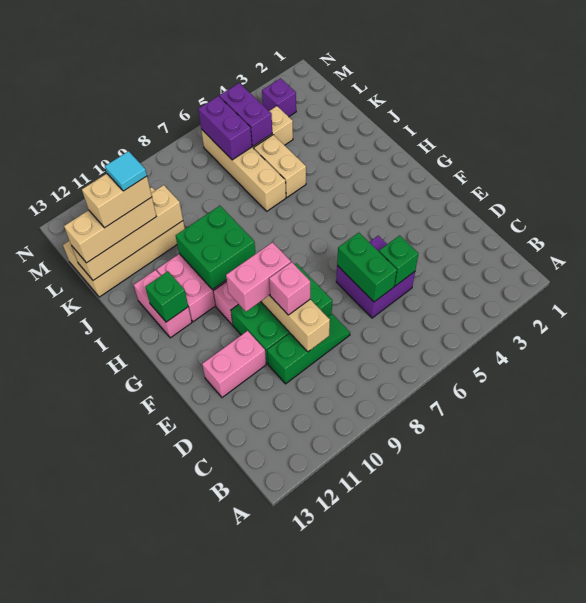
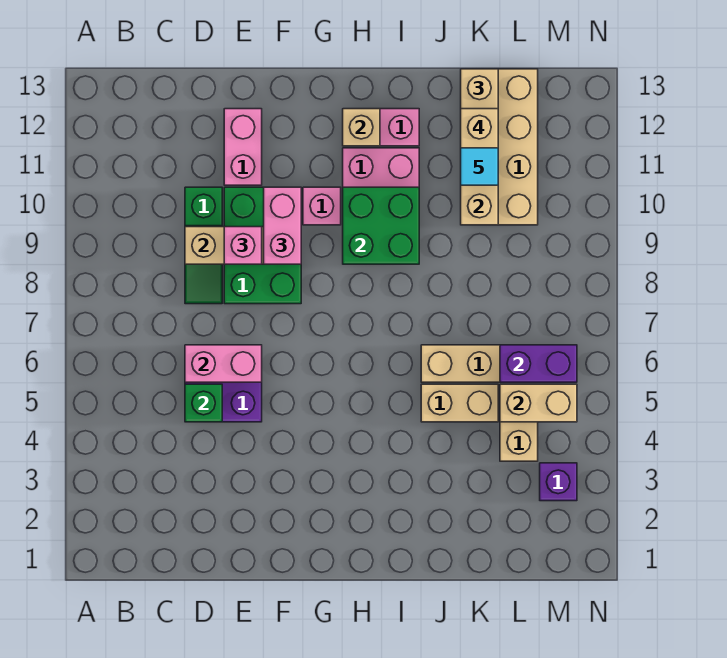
green 1x2 brick [337,233,397,302] -> pink 1x2 brick [185,345,262,382]
green 1x1 brick [145,271,188,322] -> tan 1x1 brick [343,109,380,146]
purple 1x2 brick [219,83,272,146] -> tan 1x2 brick [500,384,577,422]

